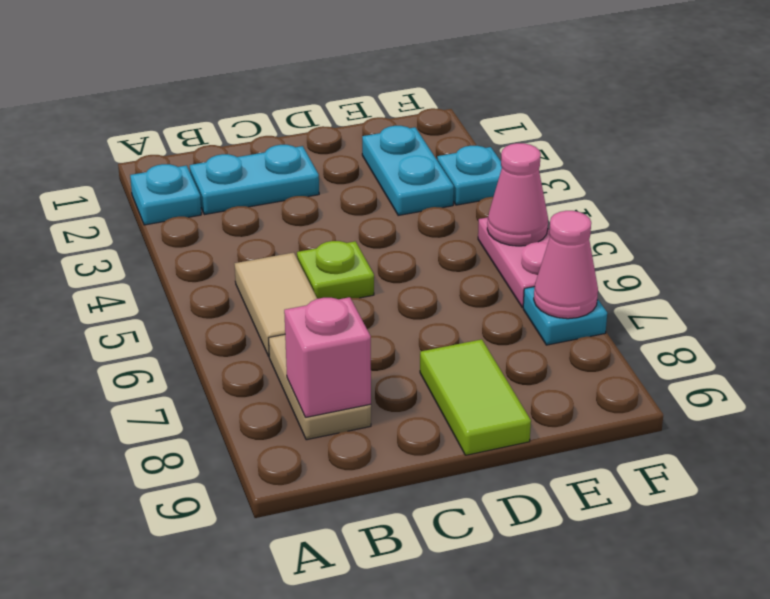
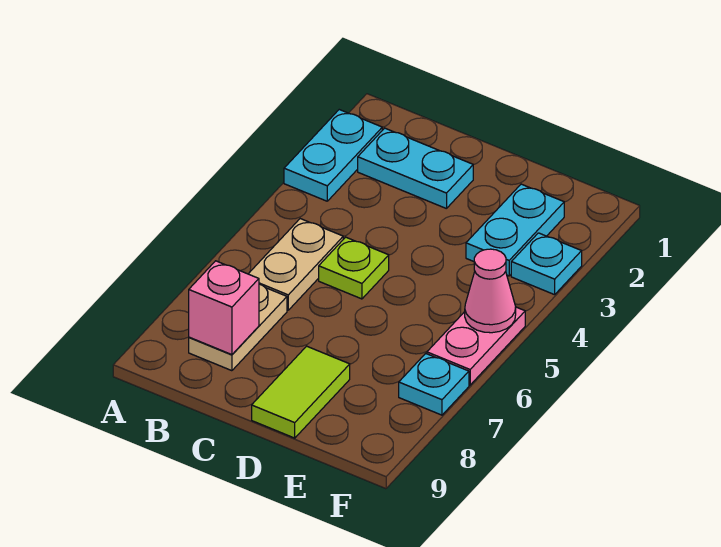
cyan 1x1 plate [130,164,201,225] -> cyan 1x2 plate [284,110,382,201]
tan 1x2 tile [235,253,317,356] -> tan 1x2 plate [249,219,343,310]
pink 1x1 cone [534,211,598,319] -> none

